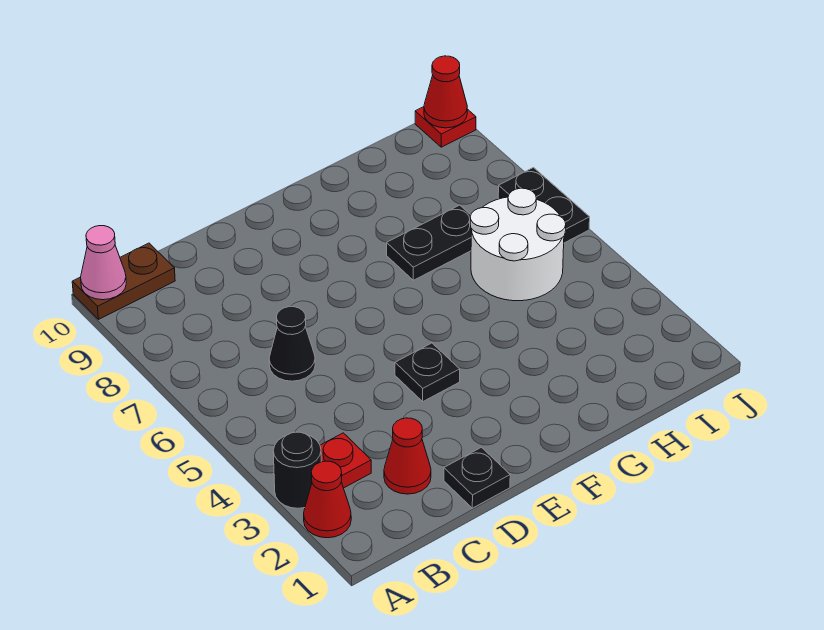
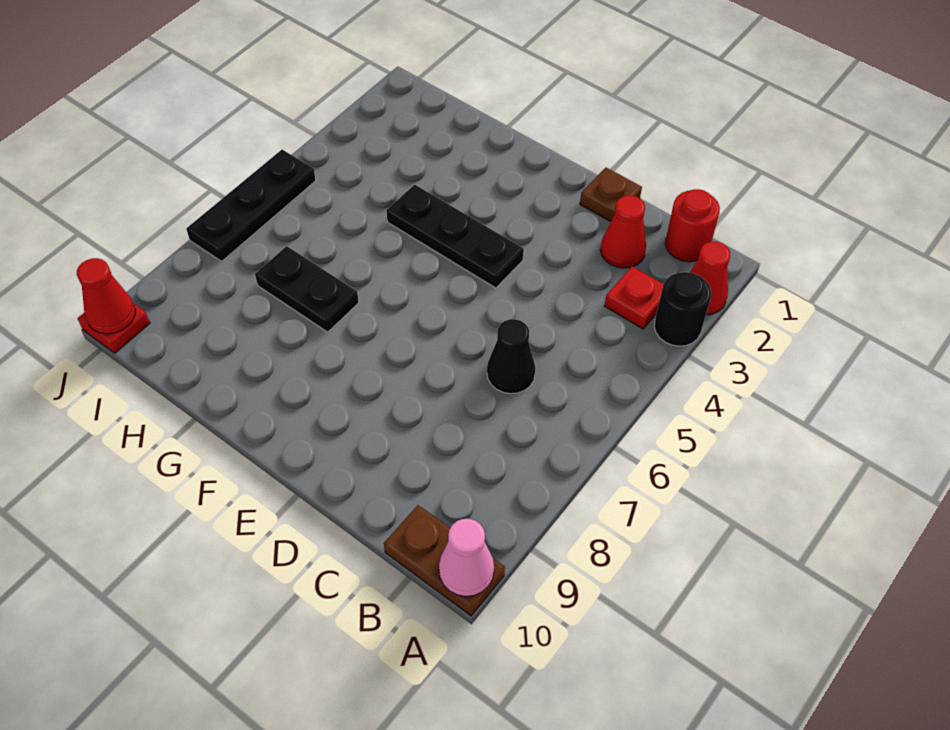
none -> red 1x1 round brick [665,189,720,262]
black 1x1 plate [444,447,510,508] -> brown 1x1 plate [580,168,642,222]
black 1x1 plate [395,343,460,401] -> black 1x3 plate [386,185,524,288]
white 2x2 round brick [470,188,566,301] -> none
black 1x2 plate [498,168,590,243] -> black 1x3 plate [186,150,316,261]

